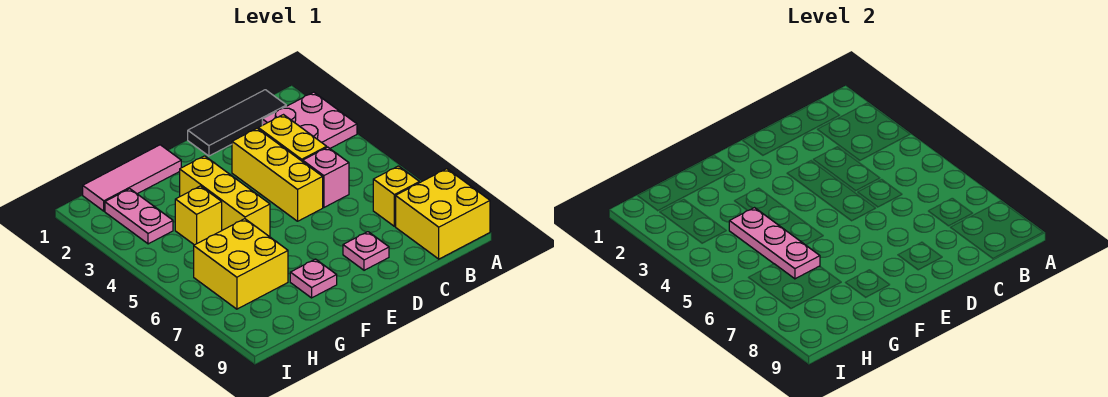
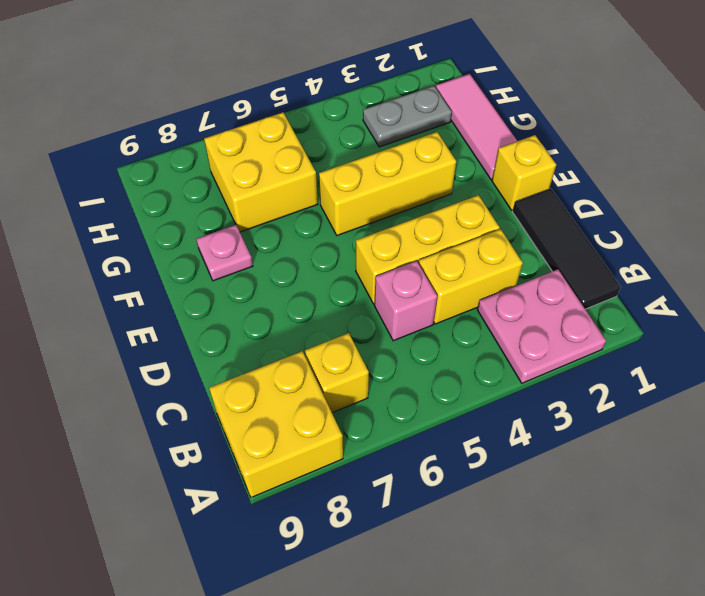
pink 1x1 plate [343,232,389,270] -> none
yellow 1x1 brick [175,186,222,245] -> yellow 1x1 brick moved to [492,135,556,210]
pink 1x3 plate [729,208,820,279] -> none
pink 1x2 plate [105,189,173,244] -> grey 1x2 plate [363,86,452,147]

